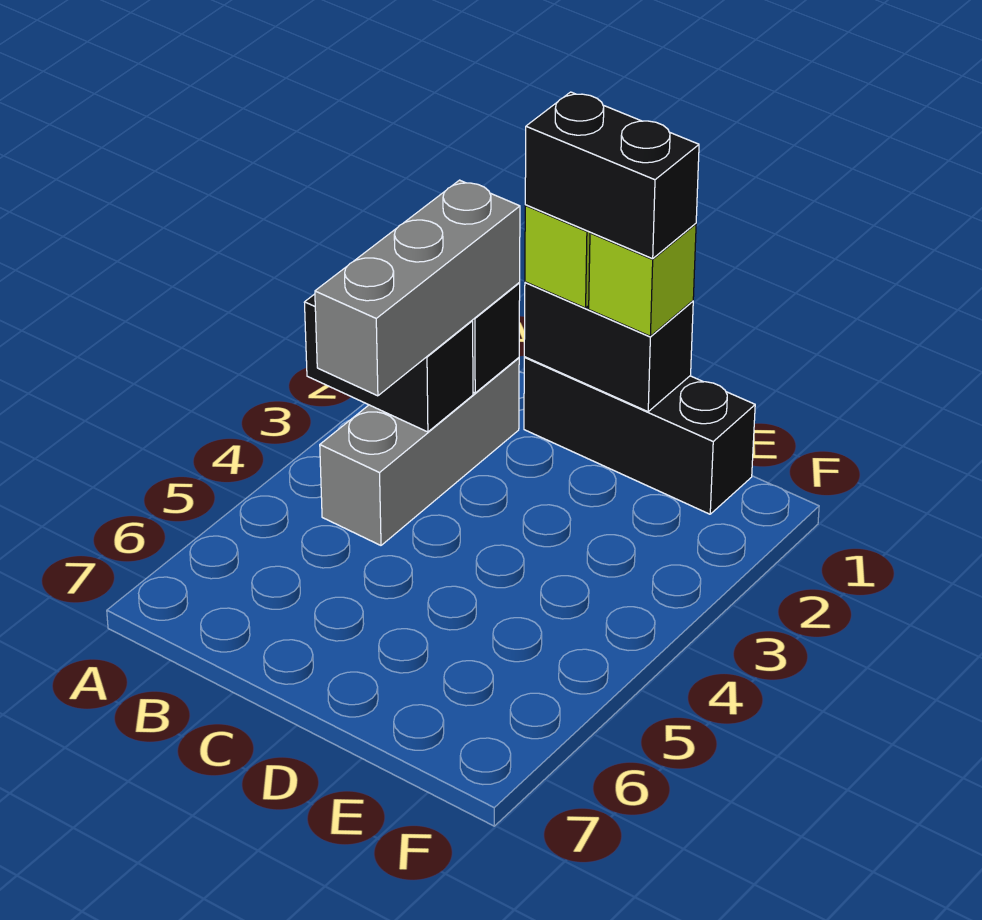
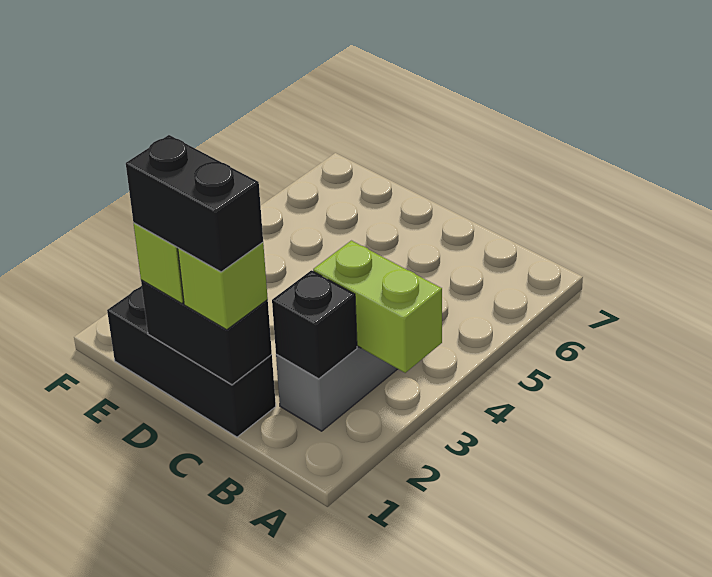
black 1x2 brick [304,294,473,432] -> lime 1x2 brick [313,241,442,373]
grey 1x3 brick [315,180,520,396] -> none

